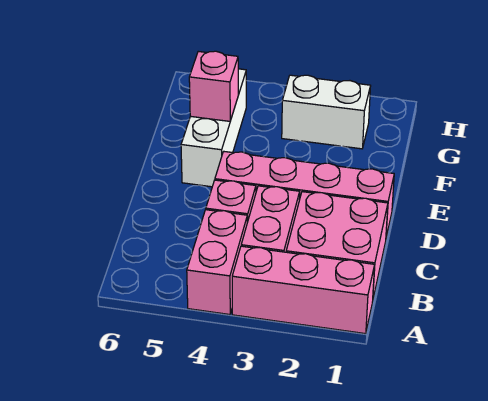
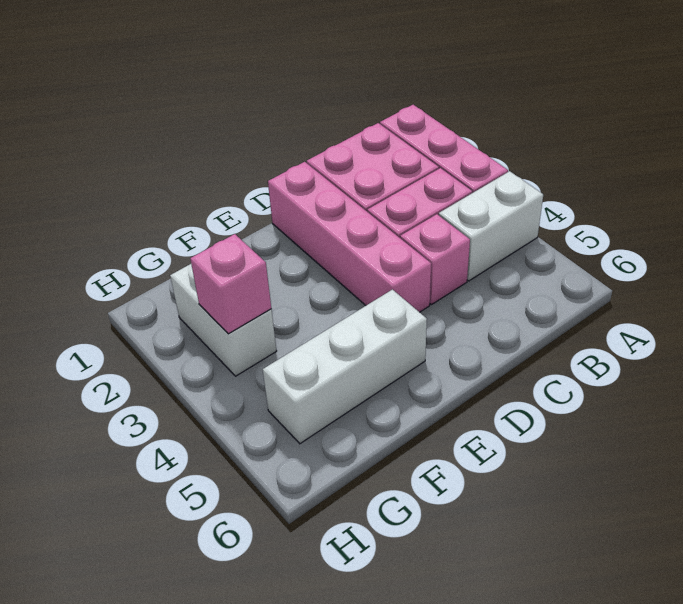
pink 1x2 brick [187,210,247,315] -> white 1x2 brick [439,171,543,281]
pink 1x1 brick [189,51,238,121] -> pink 1x1 brick moved to [190,234,271,334]

